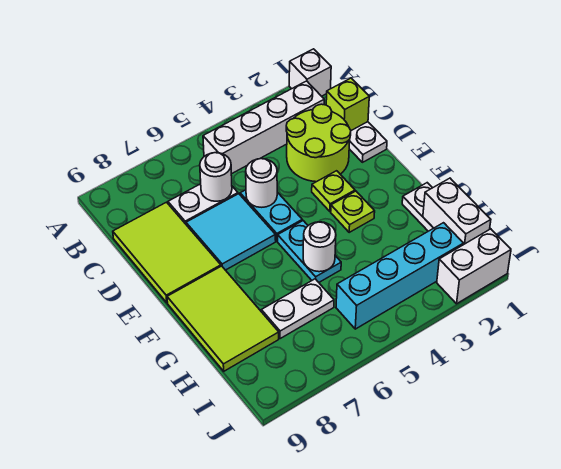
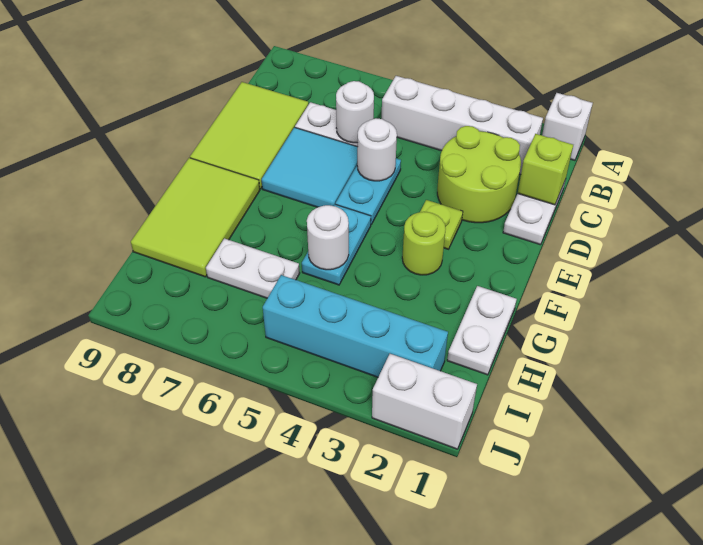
lime 1x1 plate [331,191,375,232] -> lime 1x1 round brick [402,212,446,275]
white 1x2 brick [423,178,491,245] -> none

